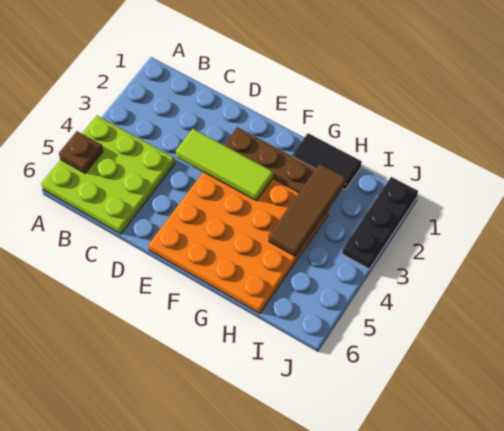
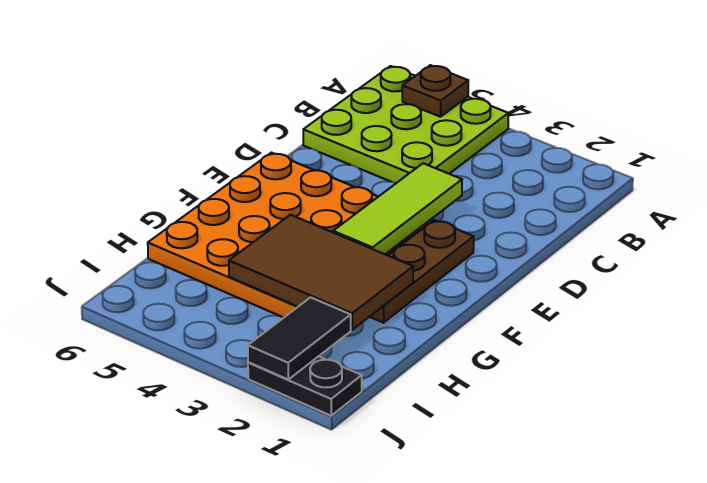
black 1x2 tile [292,133,362,190] -> black 1x2 tile moved to [248,297,351,379]
brown 1x3 tile [269,164,346,257] -> brown 2x3 tile [229,215,413,330]
black 1x3 plate [342,177,418,269] -> black 1x2 plate [248,356,362,416]

